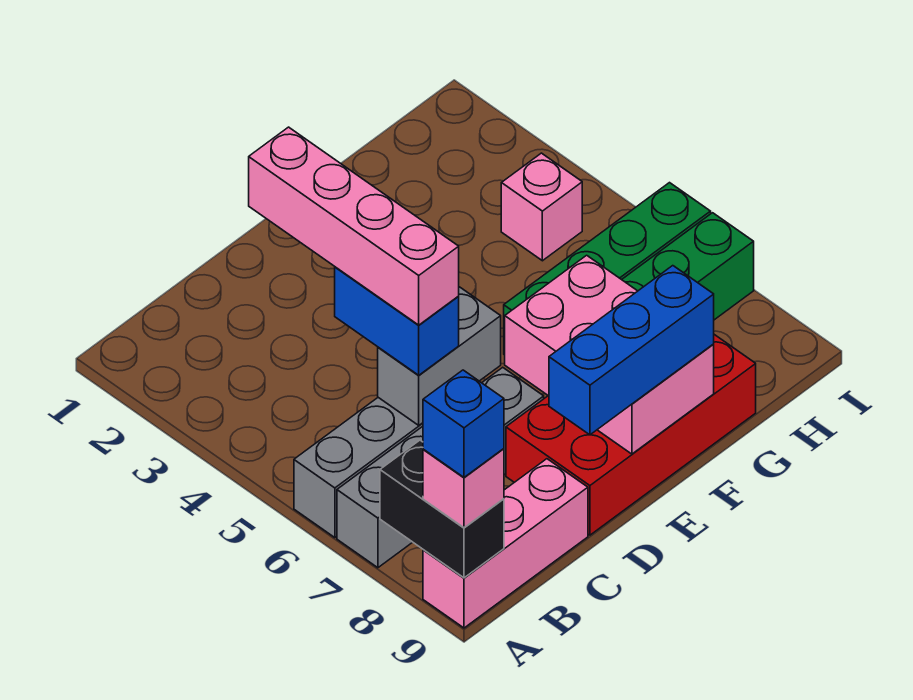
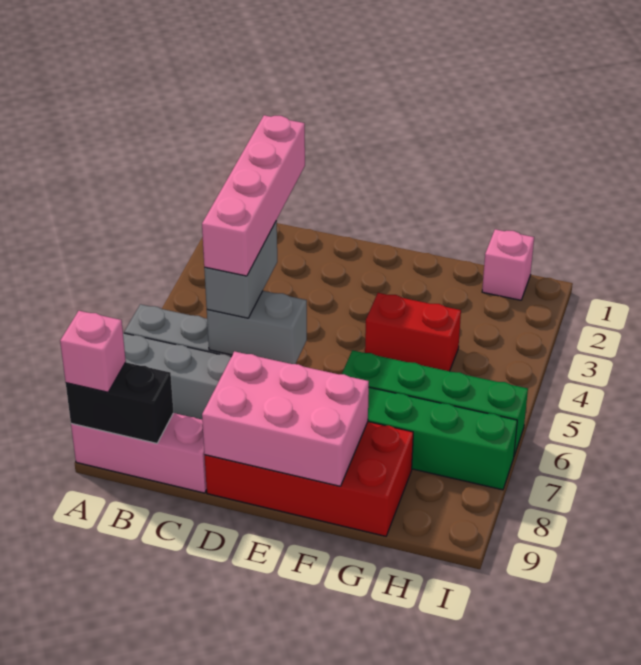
black 1x2 brick [380,440,504,578] -> black 1x2 brick turned to [66,362,174,443]
blue 1x1 brick [423,370,504,477] -> none
blue 1x2 brick [335,267,459,375] -> grey 1x2 brick [204,221,277,318]
blue 1x3 brick [549,266,714,435] -> none
pink 2x3 brick [505,255,714,454] -> pink 2x3 brick turned to [202,351,369,486]
none -> red 1x2 brick [365,293,461,371]
pink 1x1 brick [501,153,582,261] -> pink 1x1 brick moved to [482,229,534,300]

